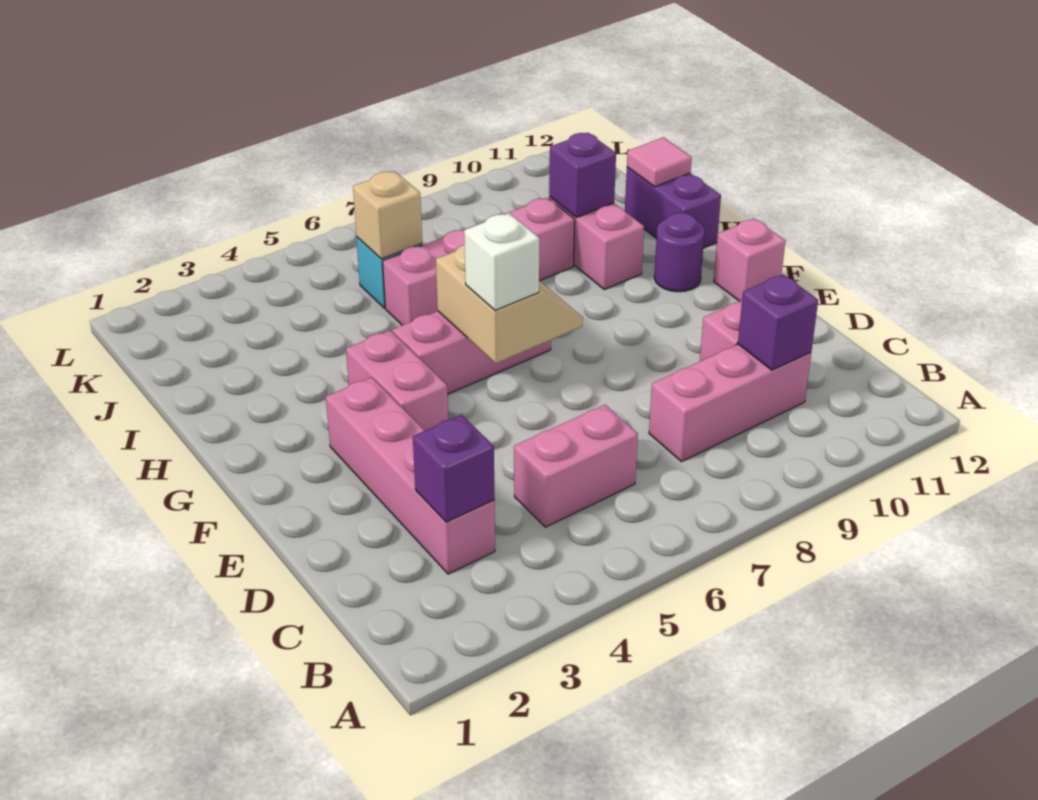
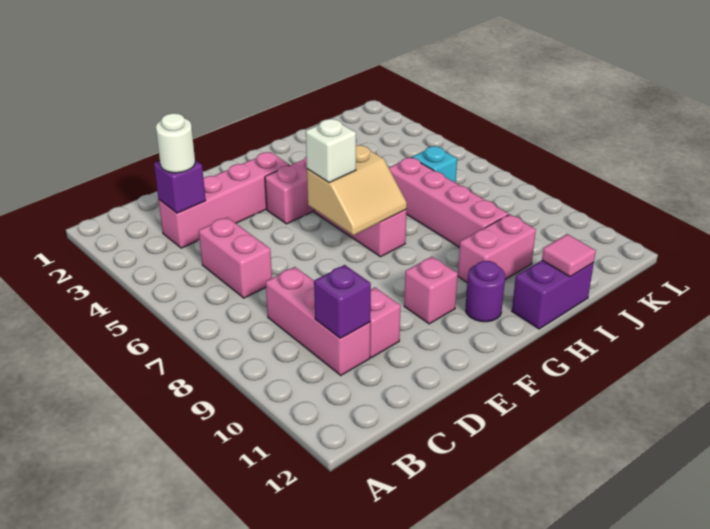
none -> white 1x1 round brick [156,113,195,173]
pink 1x1 brick [714,219,785,301] -> pink 1x1 brick moved to [404,257,458,324]
purple 1x1 brick [549,133,616,217] -> none
tan 1x1 brick [353,171,422,259] -> none

